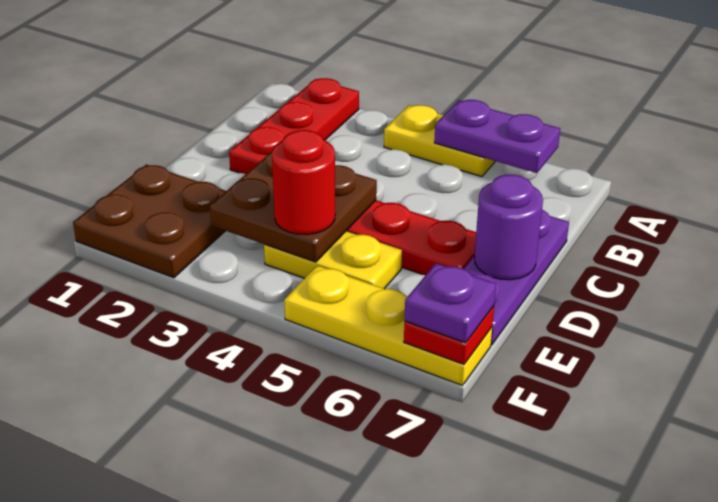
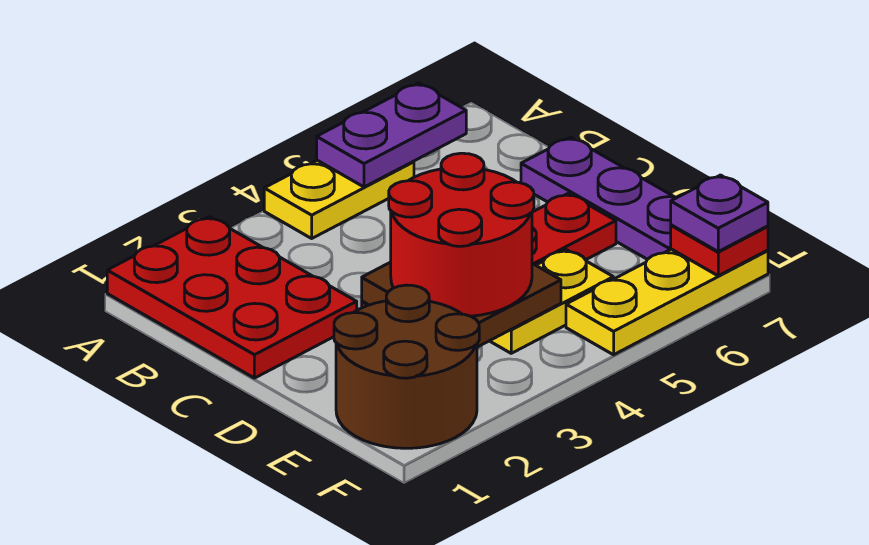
red 1x3 plate [229,78,359,174] -> red 2x3 plate [107,217,357,378]
purple 1x1 round brick [474,175,543,280] -> none
brown 2x2 plate [73,164,226,278] -> brown 2x2 round brick [334,285,479,448]
red 1x1 round brick [272,130,335,235] -> red 2x2 round brick [389,153,534,316]

